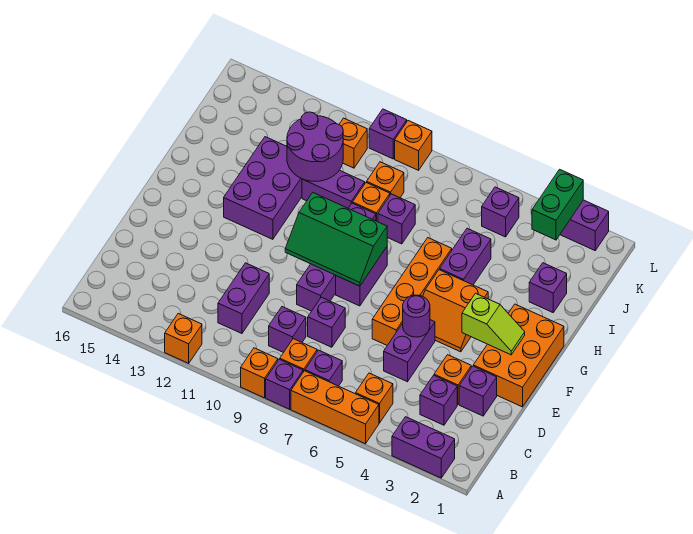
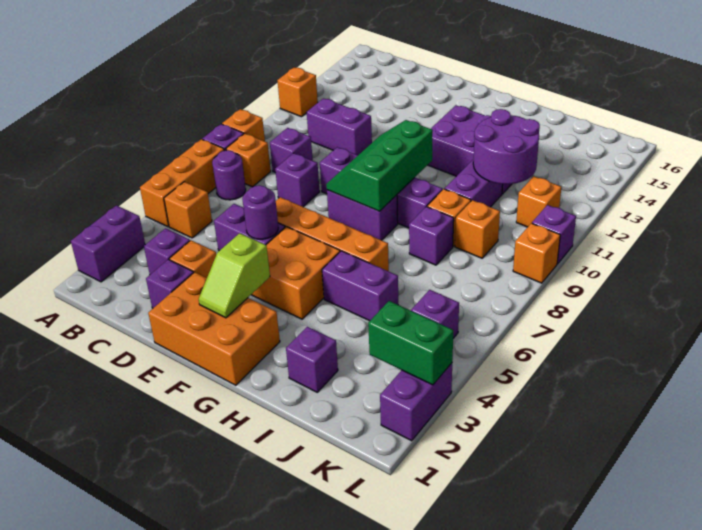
purple 1x1 brick [305,350,342,386] -> purple 1x1 round brick [212,150,246,200]
orange 2x2 slope [423,270,488,352] -> orange 2x2 brick [251,227,340,319]

